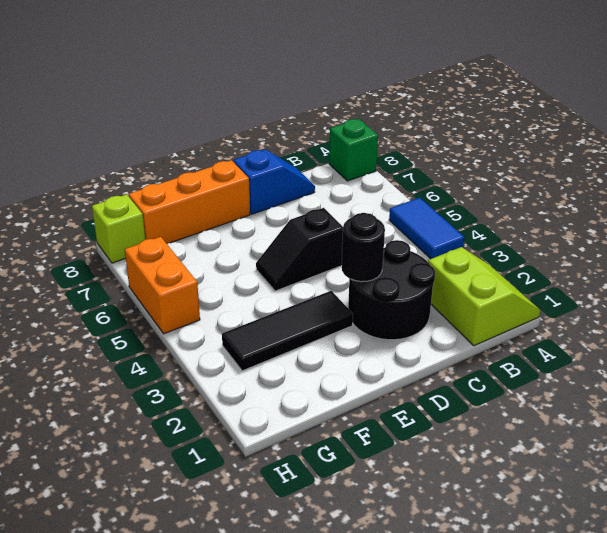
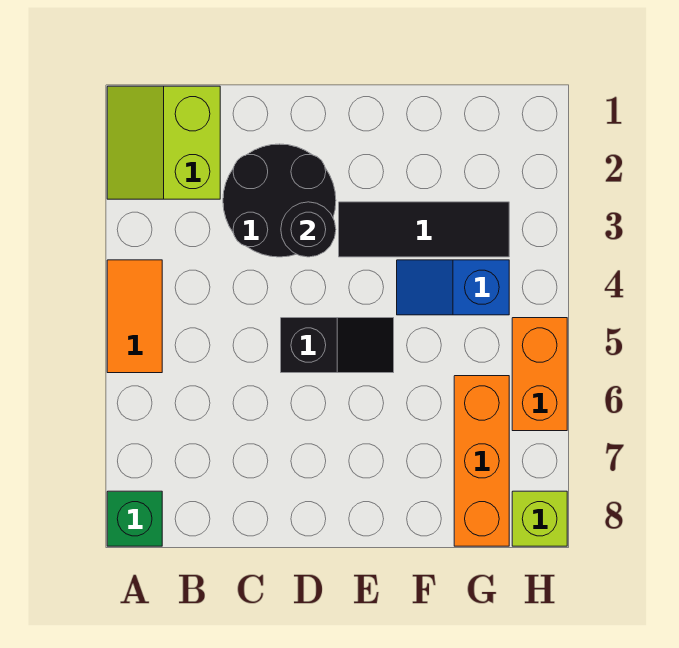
blue 1x2 tile [389,198,464,259] -> orange 1x2 tile [107,260,162,373]
blue 1x2 slope [233,149,315,214] -> blue 1x2 slope moved to [397,260,509,315]
orange 1x3 brick [129,160,250,244] -> orange 1x3 brick turned to [454,376,509,546]

